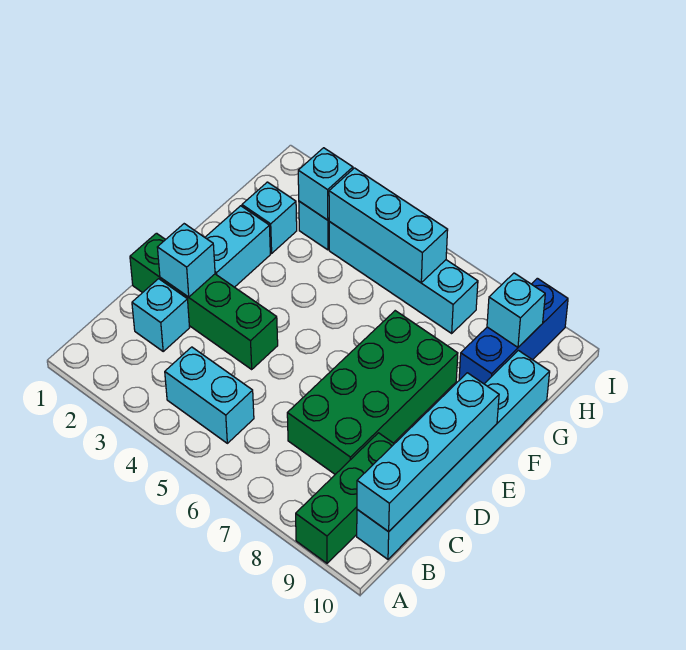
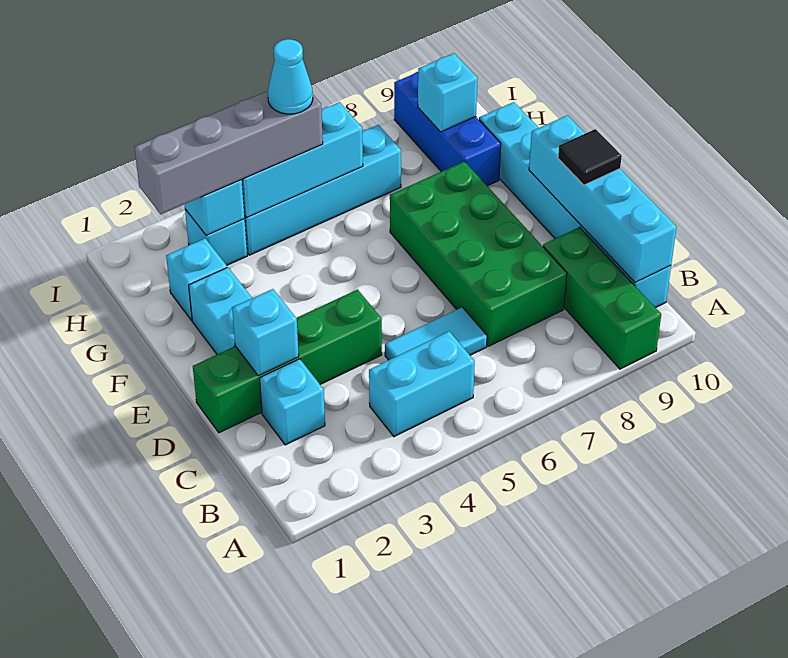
none -> cyan 1x2 tile [385,307,487,360]
none -> black 1x1 tile [558,129,622,185]
none -> grey 1x4 brick [134,91,323,214]
none -> cyan 1x1 cone [268,39,313,114]

